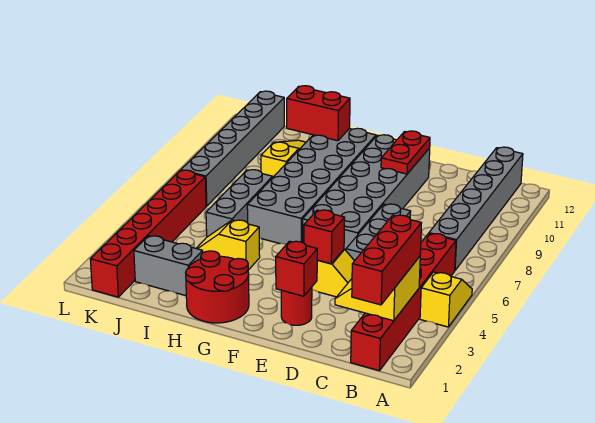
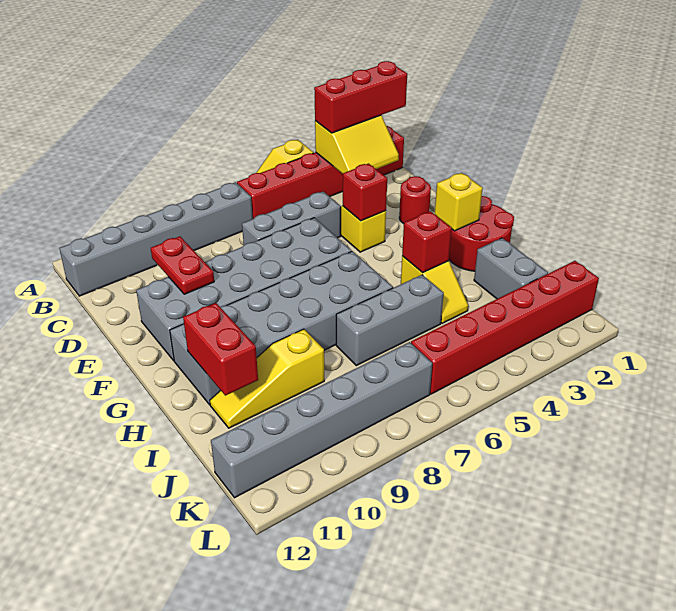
red 1x1 brick [276,241,317,296] -> red 1x1 brick moved to [402,211,452,273]
red 1x2 plate [381,131,430,174] -> red 1x2 plate turned to [151,236,214,294]
none -> yellow 1x1 brick [435,173,483,231]

